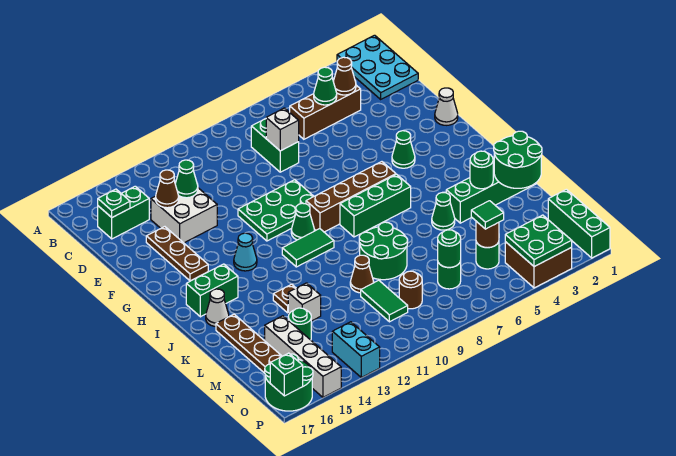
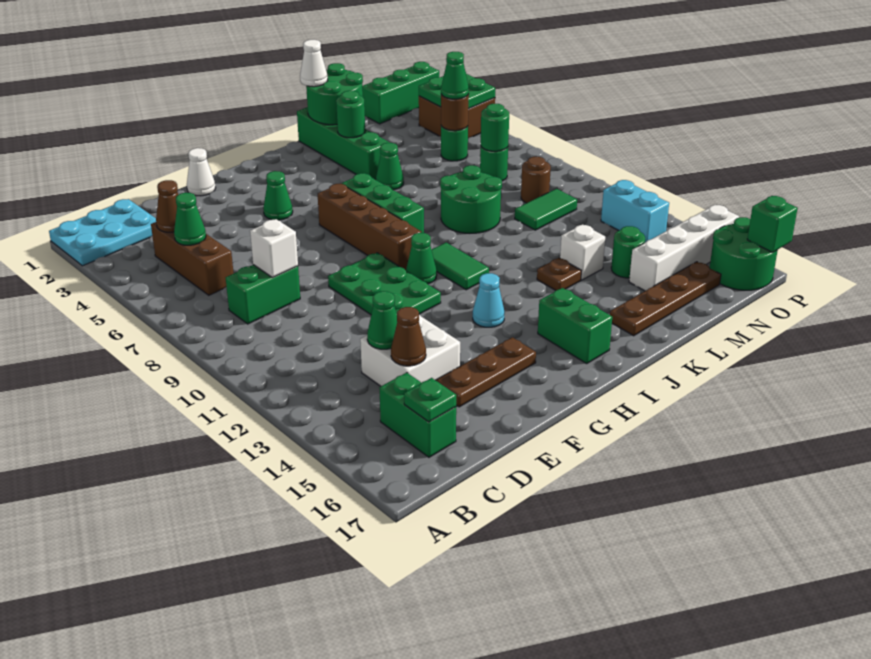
white 1x1 cone [206,289,229,327] -> white 1x1 cone moved to [300,40,328,87]
brown 1x1 cone [350,255,374,293] -> none
green 1x1 tile [471,201,504,229] -> green 1x1 cone [441,52,469,99]
cyan 1x2 brick [332,322,380,377] -> cyan 1x2 brick turned to [601,180,669,243]

